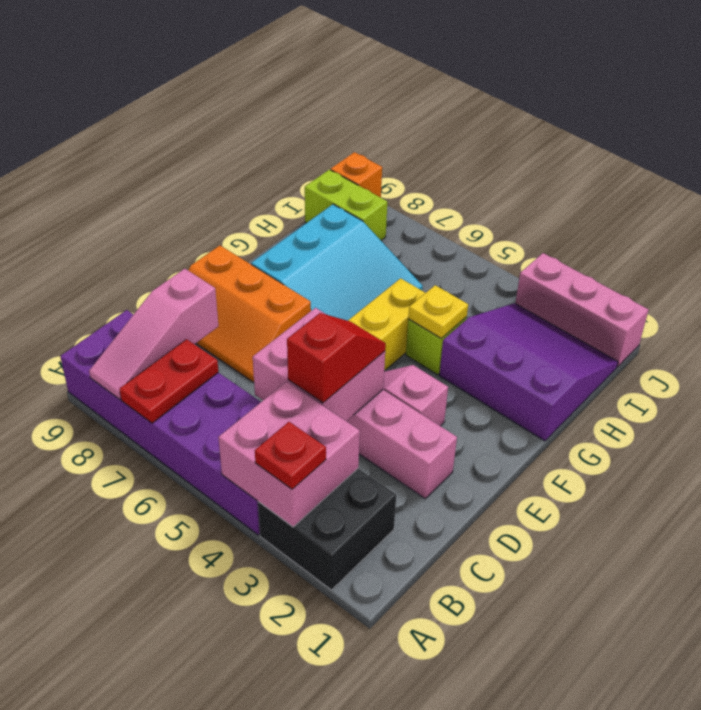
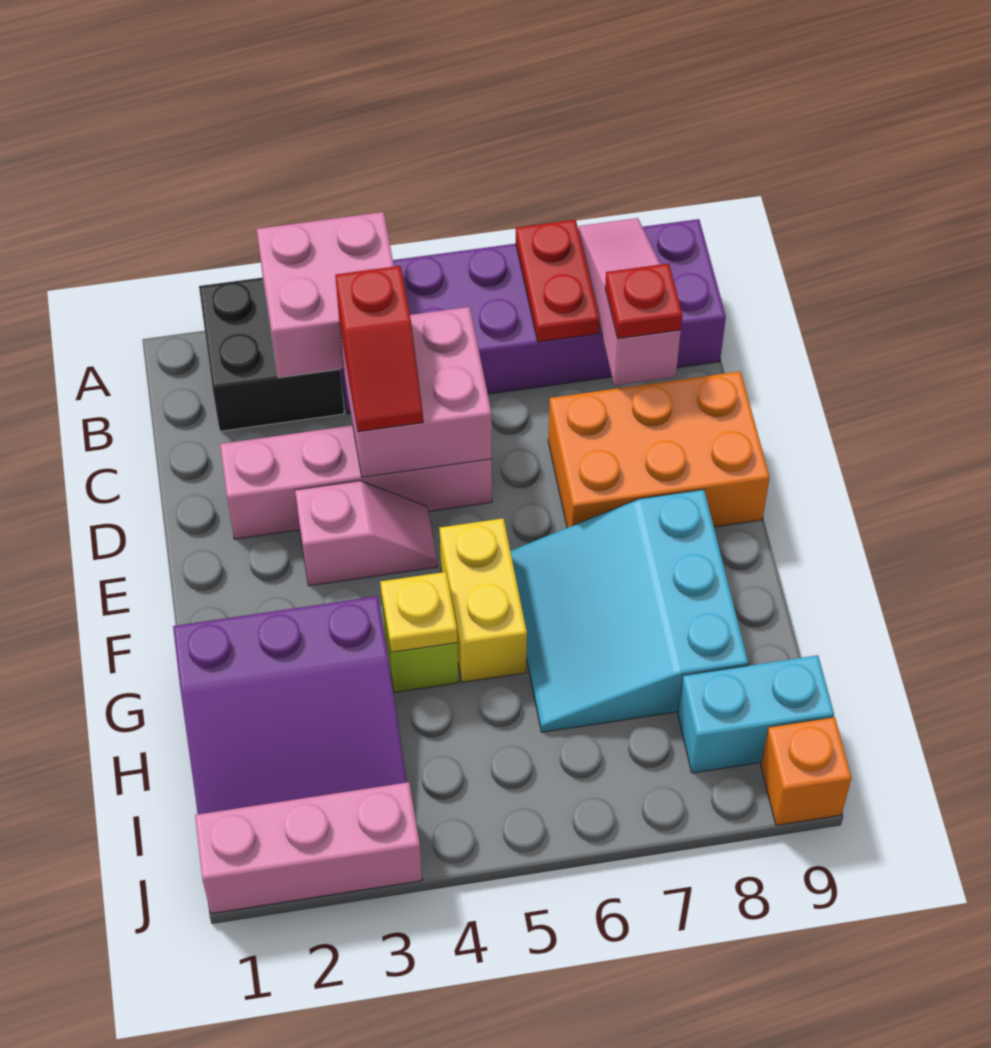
red 1x1 plate [255,422,326,489] -> red 1x1 plate moved to [605,263,682,339]
orange 2x3 slope [188,246,311,382] -> orange 2x3 brick [548,371,770,528]
lime 1x2 brick [305,170,387,240] -> cyan 1x2 brick [678,655,834,773]

